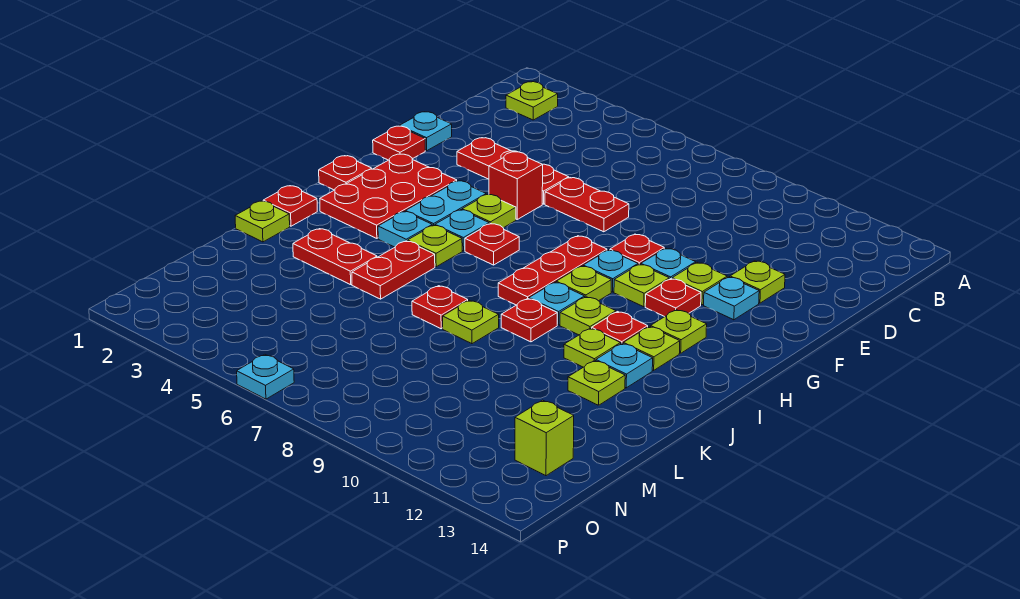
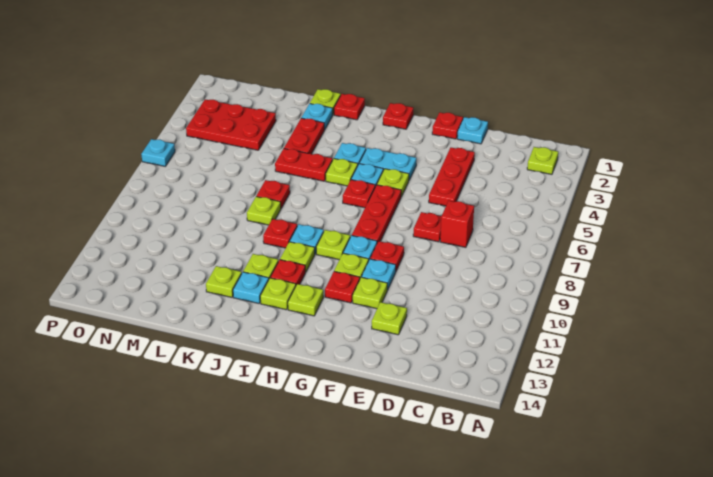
red 1x2 plate [545,178,629,232] -> red 1x1 plate [413,212,441,242]
red 1x1 brick [489,152,543,219] -> red 1x1 brick moved to [440,201,474,247]
cyan 1x1 plate [704,277,759,320] -> cyan 1x1 plate moved to [301,104,333,130]
red 2x3 plate [320,154,457,238] -> red 2x3 plate moved to [186,99,276,150]
red 1x3 plate [498,236,607,305] -> red 1x3 plate turned to [352,185,401,242]
lime 1x1 brick [515,400,574,476] -> none

